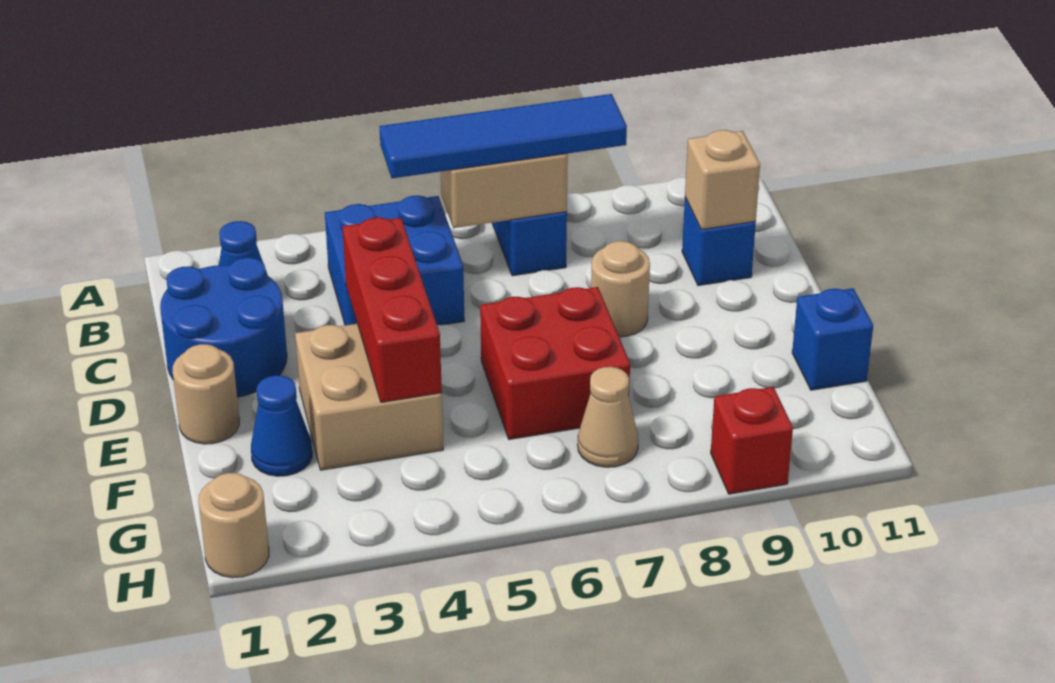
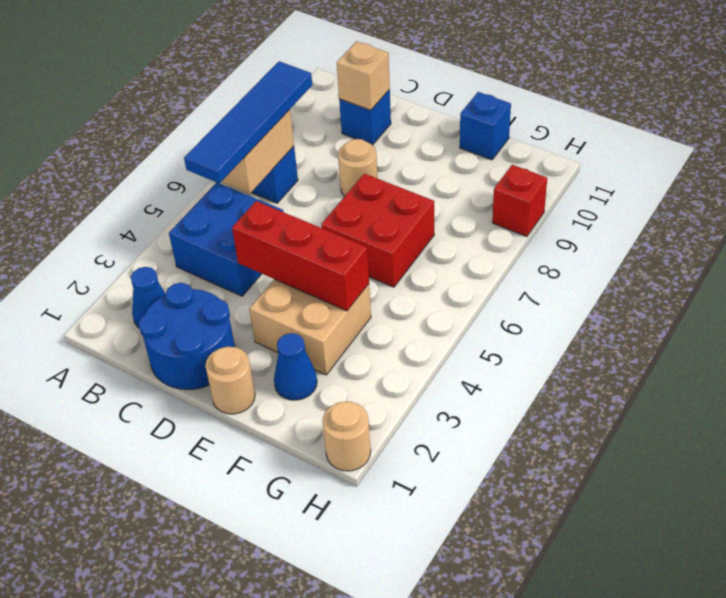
tan 1x1 cone [578,367,638,467] -> none

